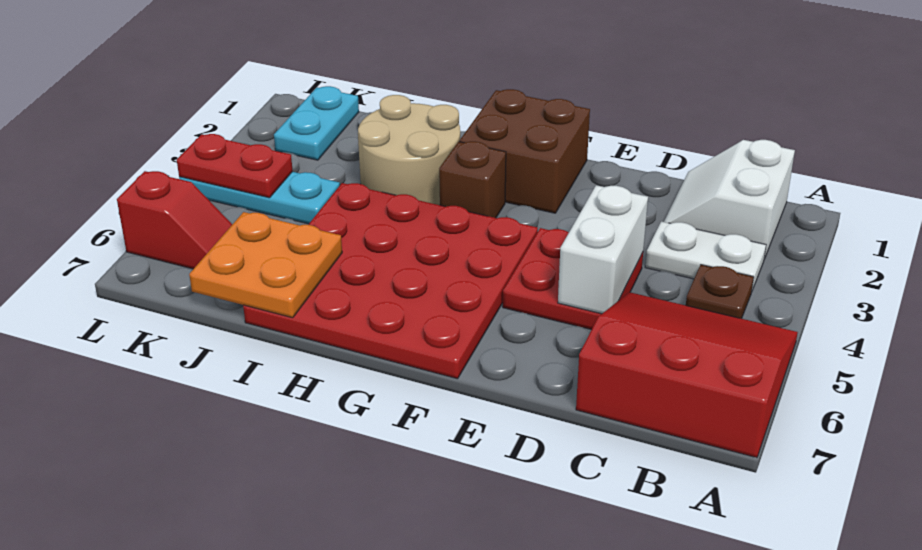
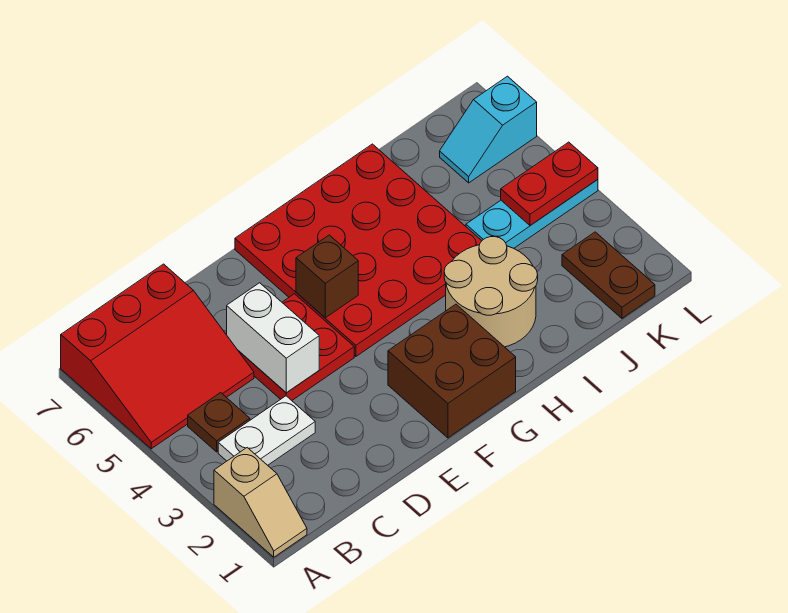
none -> tan 1x2 slope [214,448,307,557]
white 2x2 slope [664,140,795,259] -> none
brown 1x1 brick [439,141,506,218] -> brown 1x1 brick moved to [296,235,358,318]
orange 2x2 plate [189,212,342,318] -> none
cyan 1x2 plate [274,86,359,160] -> brown 1x2 plate [562,232,655,318]
red 1x2 slope [117,171,232,269] -> cyan 1x2 slope [440,76,537,183]

